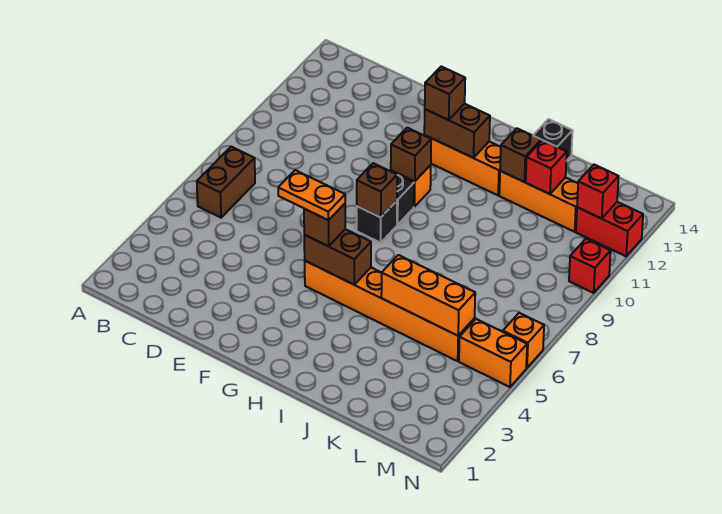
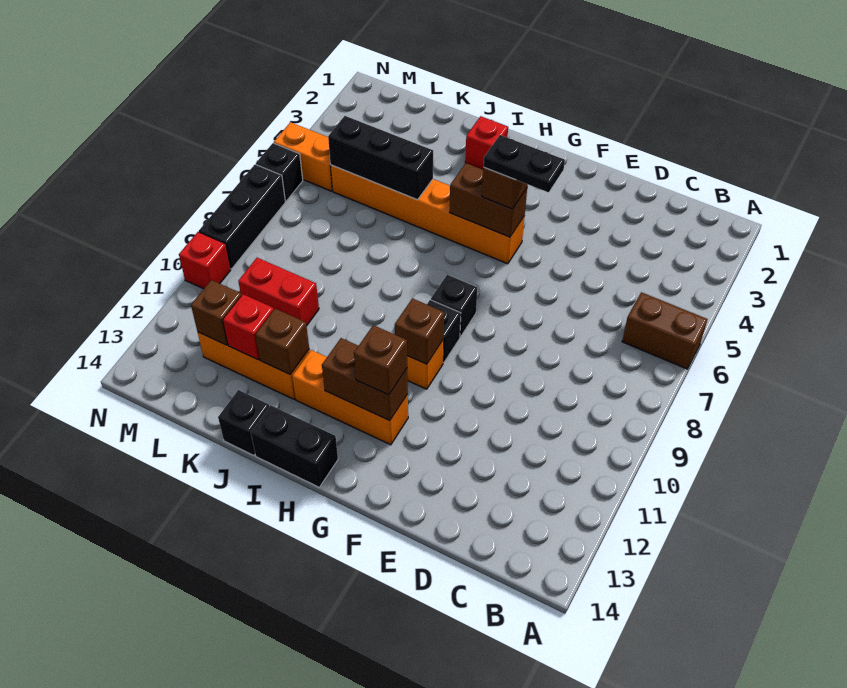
brown 1x2 brick [197,147,255,218] -> brown 1x2 brick turned to [622,292,708,369]
orange 1x2 plate [278,170,345,220] -> black 1x2 plate [484,135,565,192]
brown 1x1 brick [357,163,397,217] -> brown 1x1 brick moved to [191,280,242,345]
none -> black 1x2 brick [251,406,338,487]
orange 1x3 brick [381,255,475,336] -> black 1x3 brick [328,116,433,200]
red 1x2 brick [576,202,643,256] -> red 1x2 brick moved to [238,258,319,326]
red 1x1 brick [577,165,619,219] -> red 1x1 brick moved to [465,116,508,169]
orange 1x1 brick [503,313,544,368] -> black 1x1 brick [256,143,303,201]
none -> black 1x3 brick [199,164,285,269]

